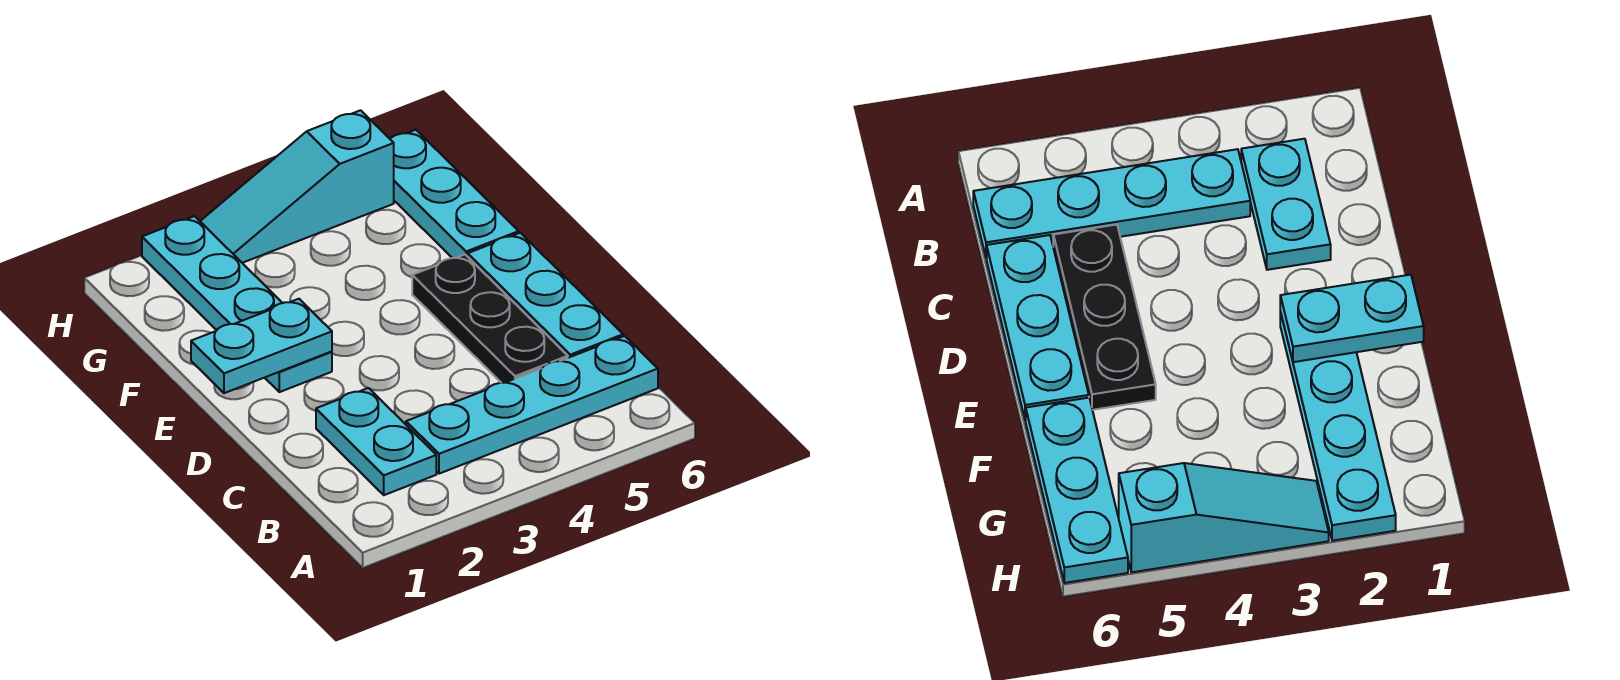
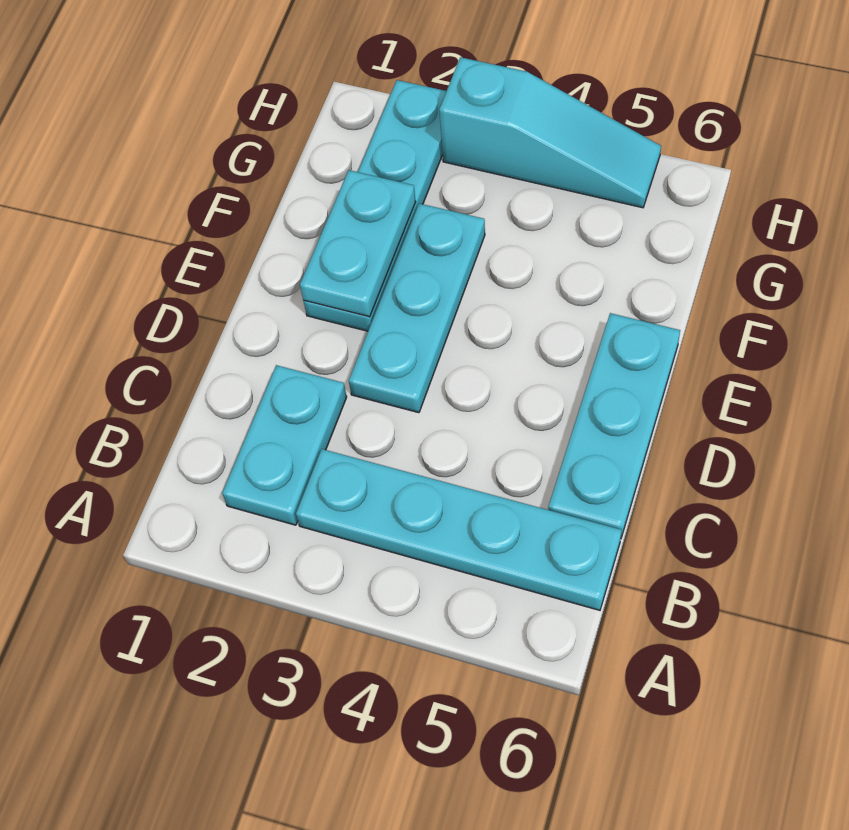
black 1x3 plate [412,255,568,383] -> none
cyan 1x2 plate [191,299,332,393] -> cyan 1x2 plate turned to [300,170,416,317]
cyan 1x3 plate [390,130,519,258] -> cyan 1x3 plate moved to [349,203,485,413]
cyan 1x3 slope [200,110,394,263] -> cyan 1x3 slope turned to [439,57,661,208]

